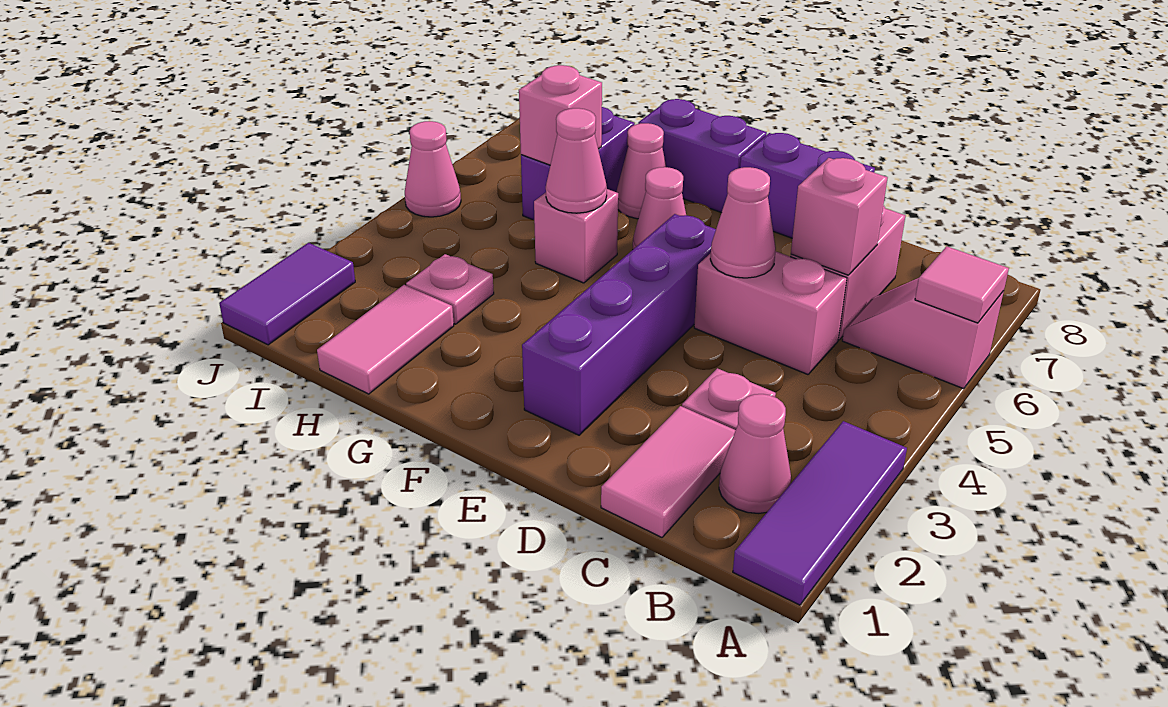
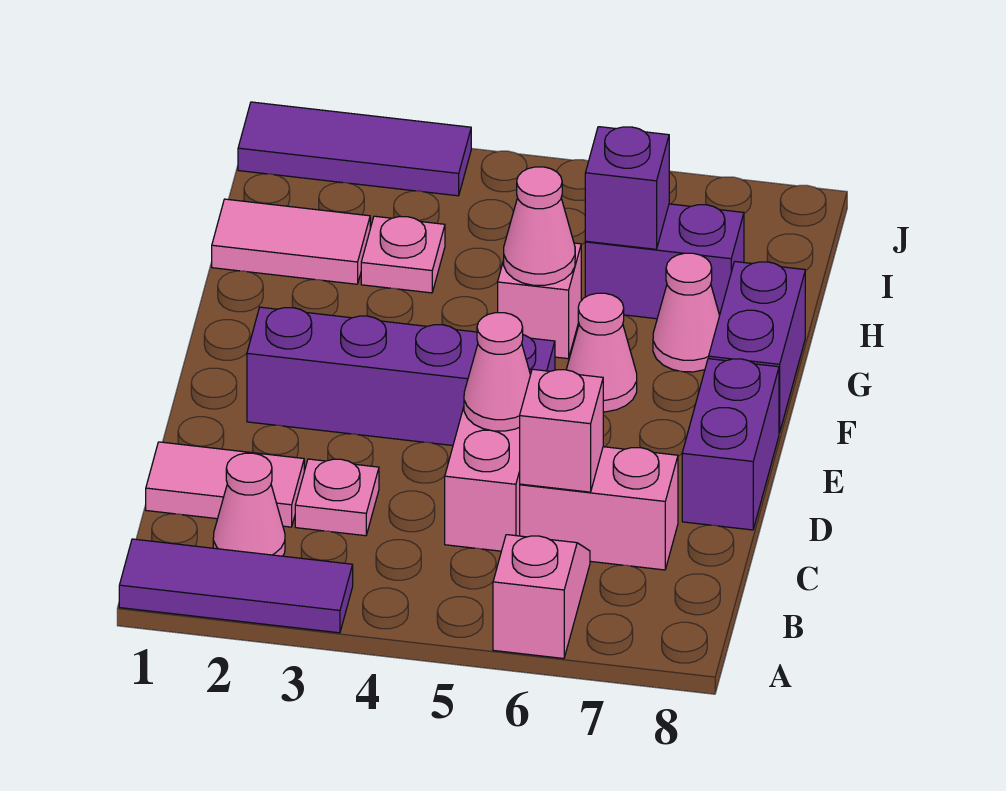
pink 1x1 tile [915,246,1009,323] -> none
pink 1x1 brick [519,65,602,165] -> purple 1x1 brick [585,127,669,249]
purple 1x2 tile [219,243,355,345] -> purple 1x3 tile [238,102,471,196]
pink 1x1 cone [405,121,461,217] -> none

